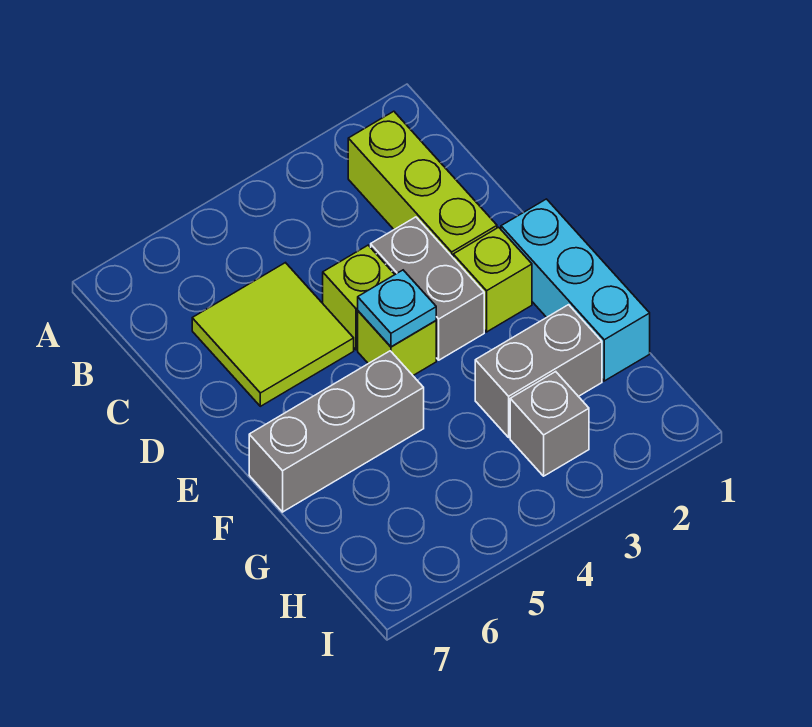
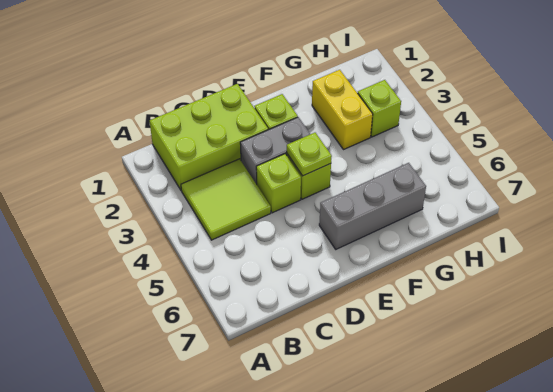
lime 1x3 brick [348,111,497,257] -> lime 2x3 brick [150,84,268,190]
lime 2x2 tile [192,263,354,406] -> lime 2x2 tile moved to [181,159,271,240]
cyan 1x3 brick [501,199,650,381] -> none
cyan 1x1 plate [358,270,436,347] -> lime 1x1 plate [287,133,332,176]
grey 1x3 brick [249,351,424,512] -> grey 1x3 brick turned to [319,163,426,249]
grey 1x2 brick [475,305,602,437] -> yellow 1x2 brick [312,70,373,150]
grey 1x1 brick [510,372,589,476] -> lime 1x1 brick [358,80,401,137]

